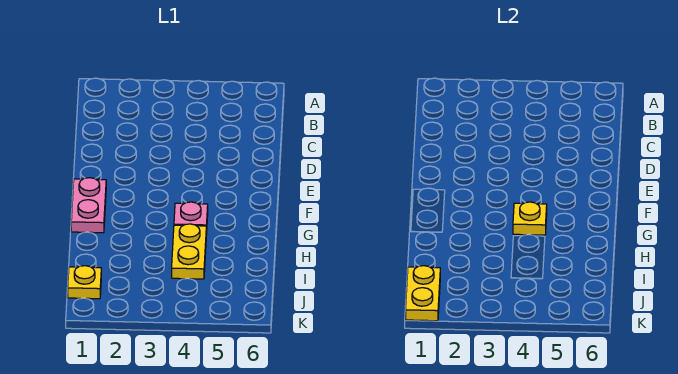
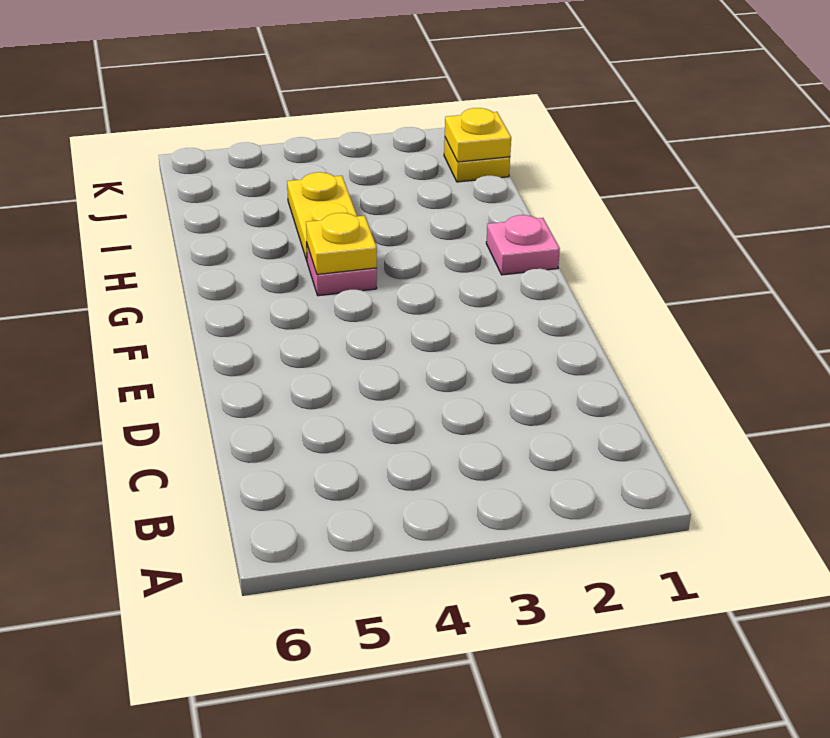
pink 1x2 plate [71,178,106,233] -> pink 1x1 plate [486,215,560,275]
yellow 1x2 plate [406,266,440,321] -> yellow 1x1 plate [445,108,511,162]

